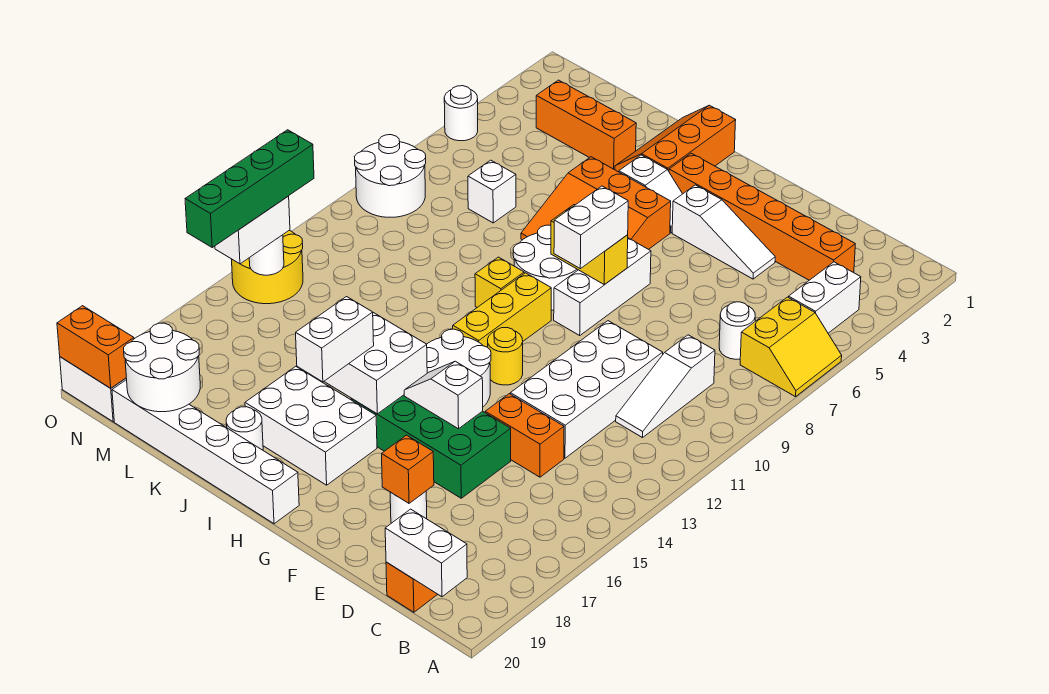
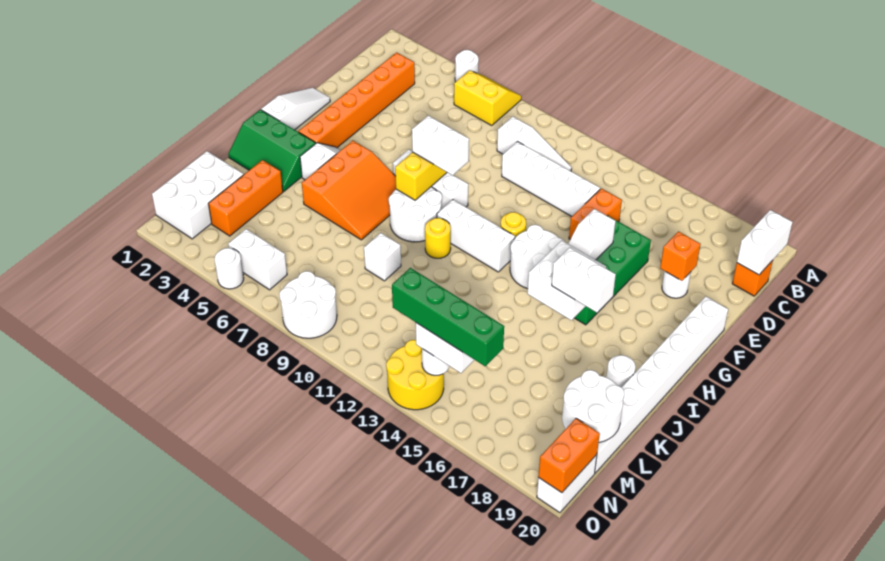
white 1x2 brick [789,262,861,333] -> white 1x2 brick moved to [228,229,287,290]
white 1x1 round brick [719,302,755,359] -> white 1x1 round brick moved to [455,50,479,82]
white 2x4 brick [510,321,663,458] -> white 1x4 brick [502,142,600,216]
white 1x3 slope [672,185,775,279] -> white 1x3 slope moved to [261,88,330,130]
yellow 1x3 brick [453,273,551,347] -> white 1x3 brick [437,200,515,272]
white 2x3 brick [245,367,377,485] -> white 2x3 brick moved to [152,151,244,239]
white 1x6 brick [112,380,299,524] -> white 1x8 brick [595,296,728,473]
orange 2x3 slope [615,105,736,172] -> green 2x3 slope [228,110,316,191]
yellow 1x1 brick [475,257,524,307] -> yellow 1x1 round brick [425,218,451,258]
white 1x1 brick [468,160,516,223] -> white 1x1 brick moved to [364,233,401,281]

